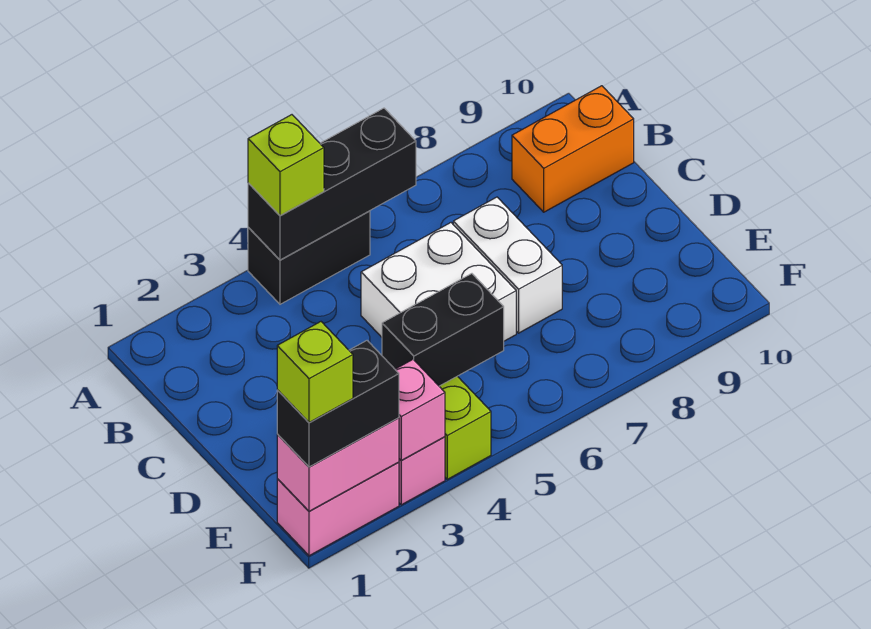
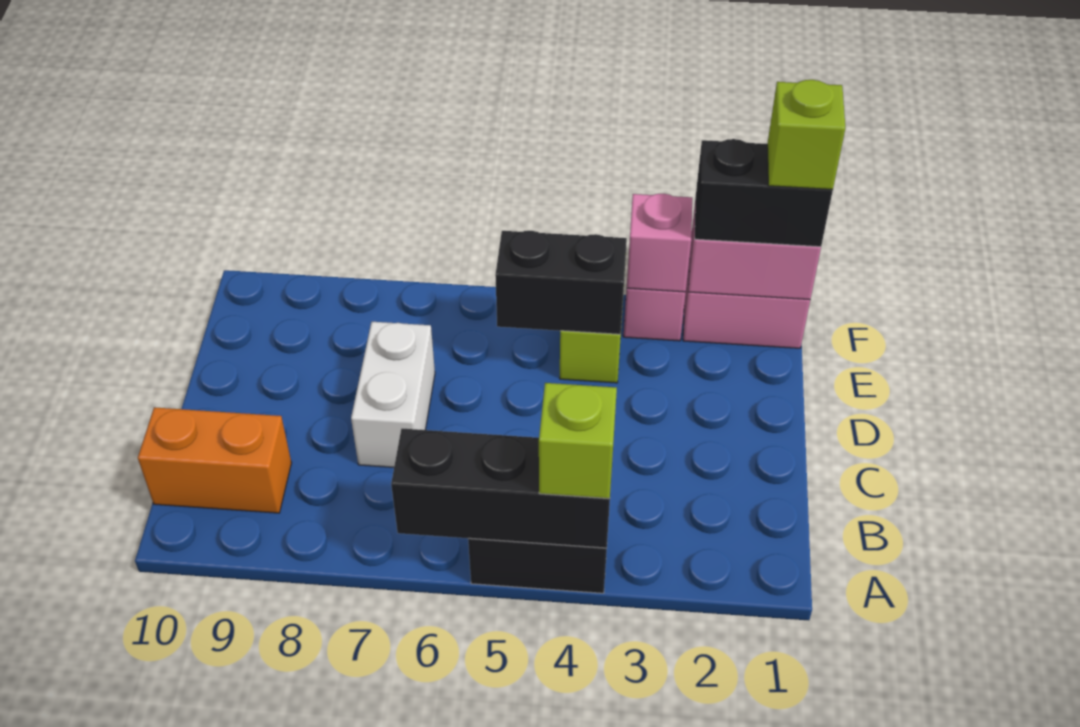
white 2x2 brick [361,223,516,341] -> none

